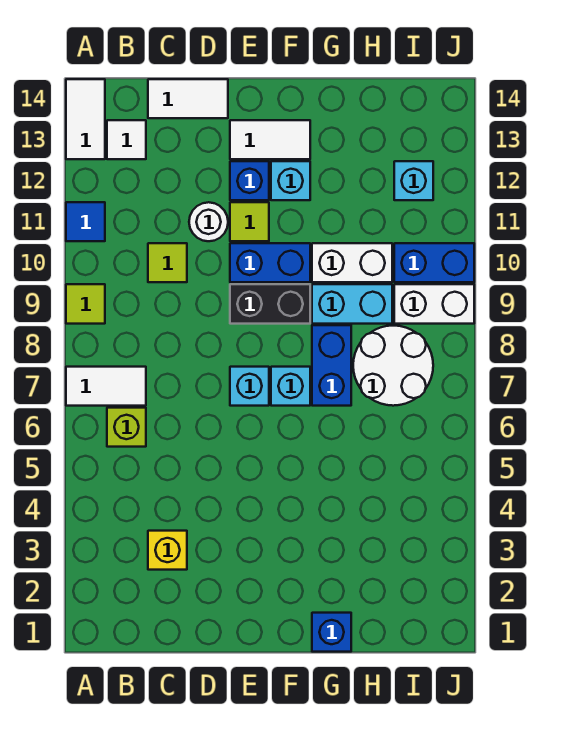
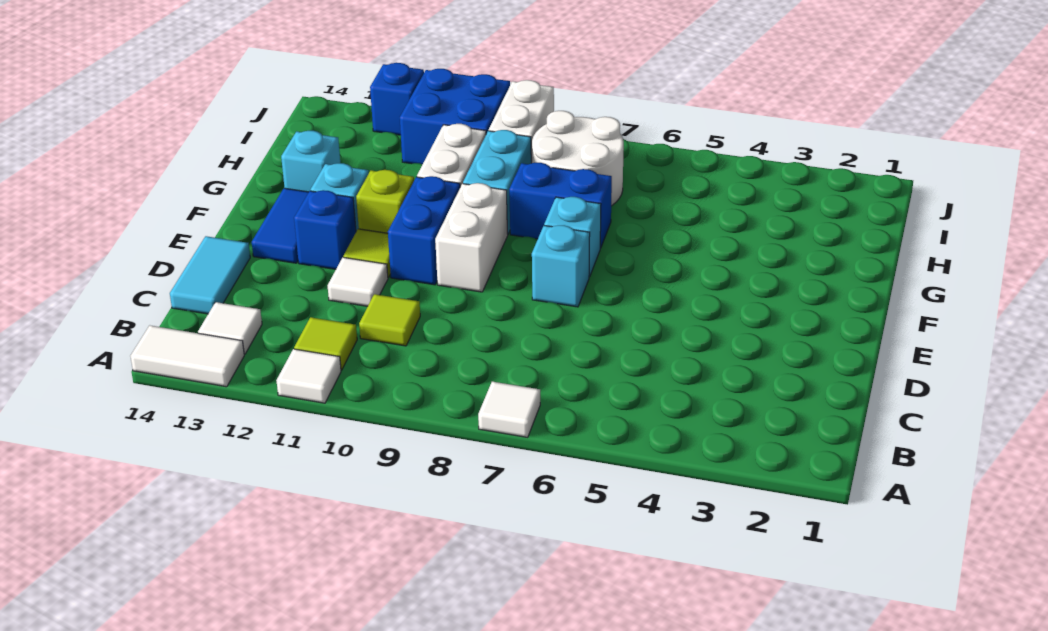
white 1x2 tile [66,367,146,406] -> white 1x1 tile [478,382,540,437]
lime 1x1 tile [66,284,105,324] -> lime 1x1 tile moved to [294,317,357,370]
blue 1x1 tile [66,202,105,241] -> white 1x1 tile [276,349,341,403]
lime 1x1 brick [107,408,146,447] -> lime 1x1 brick moved to [356,170,414,233]
yellow 1x1 brick [148,531,187,570] -> none
white 1x2 tile [148,79,228,118] -> cyan 1x2 tile [170,236,250,314]
white 1x1 round brick [189,202,228,241] -> white 1x1 tile [328,257,388,306]
black 1x2 brick [230,284,310,324] -> white 1x2 brick [435,183,508,292]
white 1x2 tile [230,120,310,159] -> blue 1x2 tile [252,188,309,263]
blue 1x1 brick [312,613,351,652] -> blue 1x1 brick moved to [370,63,424,135]
blue 1x2 brick [394,243,474,282] -> blue 2x2 brick [400,69,510,164]
cyan 1x1 brick [394,161,433,200] -> cyan 1x1 brick moved to [281,131,340,192]

